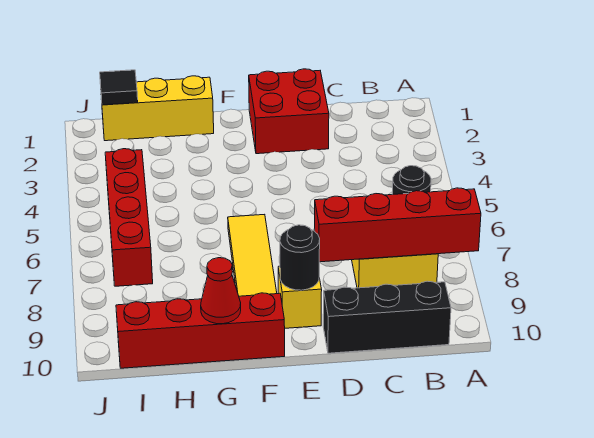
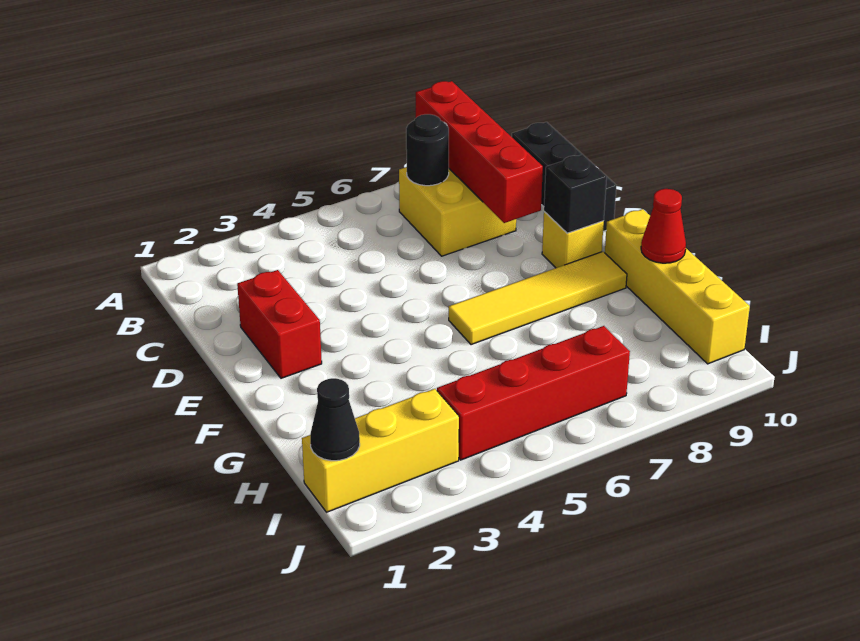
red 2x2 brick [249,69,329,154] -> red 1x2 brick [237,270,322,378]
black 1x1 round brick [280,225,320,290] -> black 1x1 brick [544,154,607,233]
red 1x4 brick [116,293,285,368] -> yellow 1x4 brick [605,209,750,364]
yellow 1x3 brick [102,76,214,141] -> yellow 1x3 brick turned to [302,389,459,512]
black 1x1 tile [100,70,138,105] -> black 1x1 cone [310,378,360,461]

